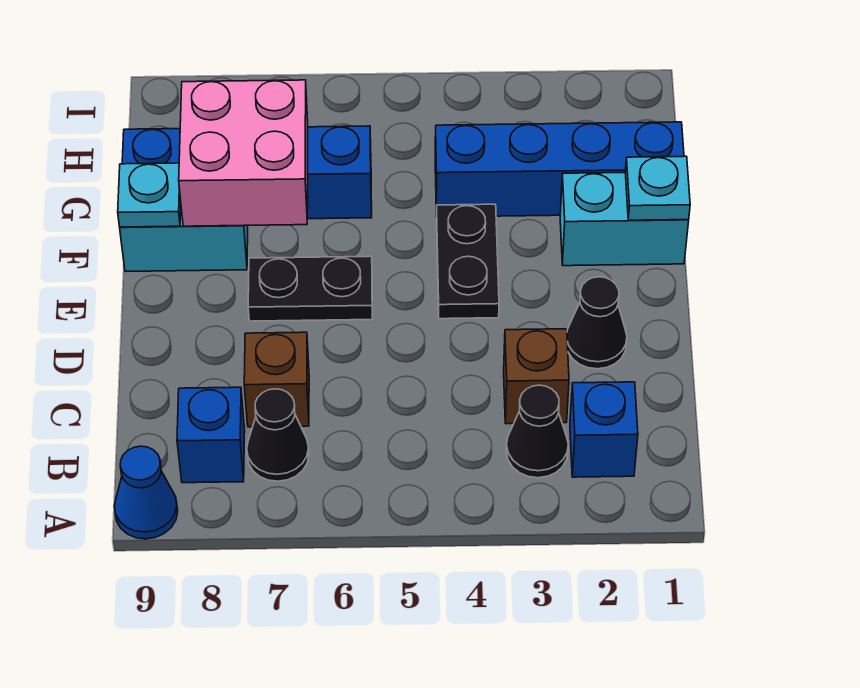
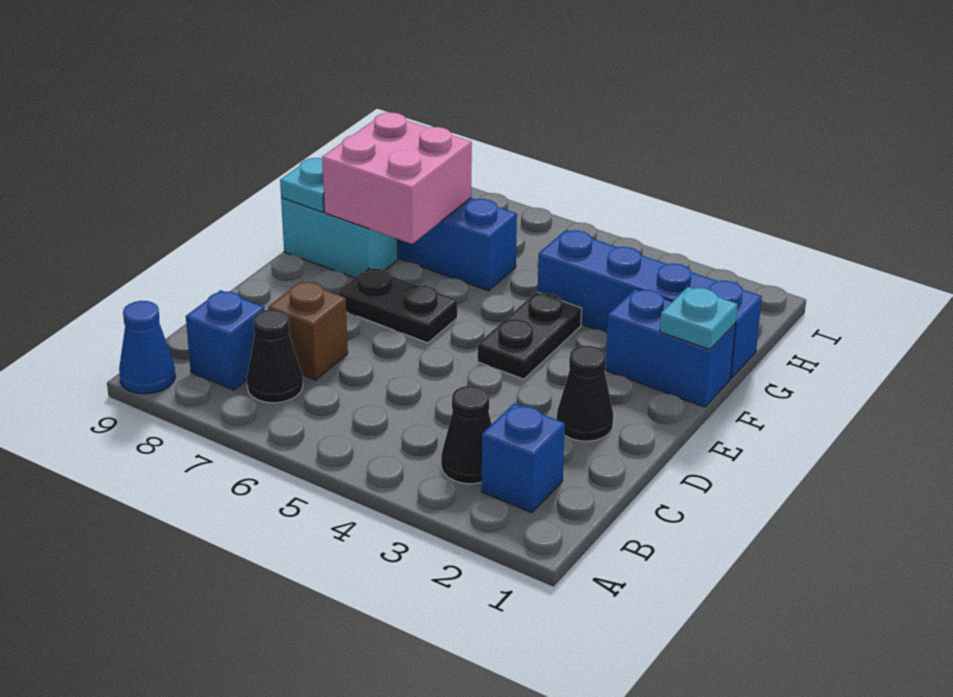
brown 1x1 brick [504,329,569,424] -> none
cyan 1x2 brick [560,173,689,266] -> blue 1x2 brick [605,289,736,407]

